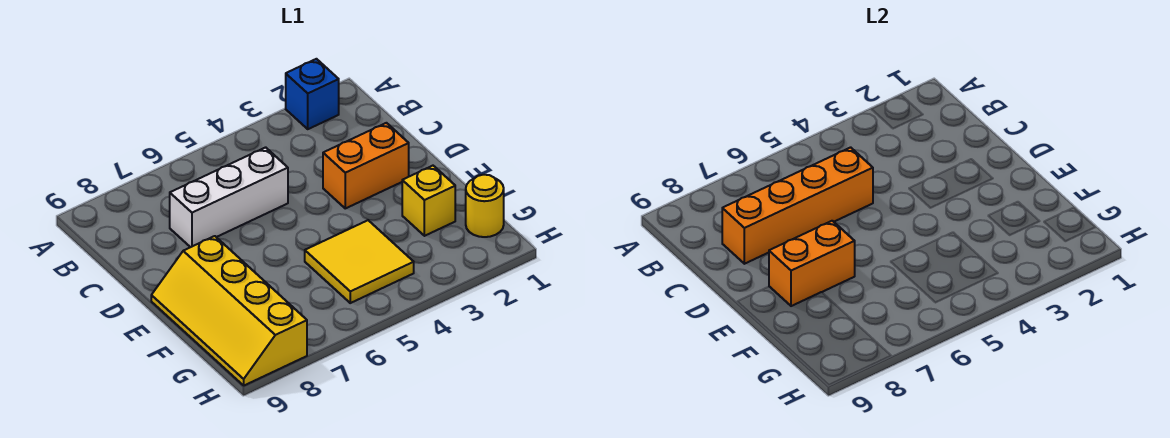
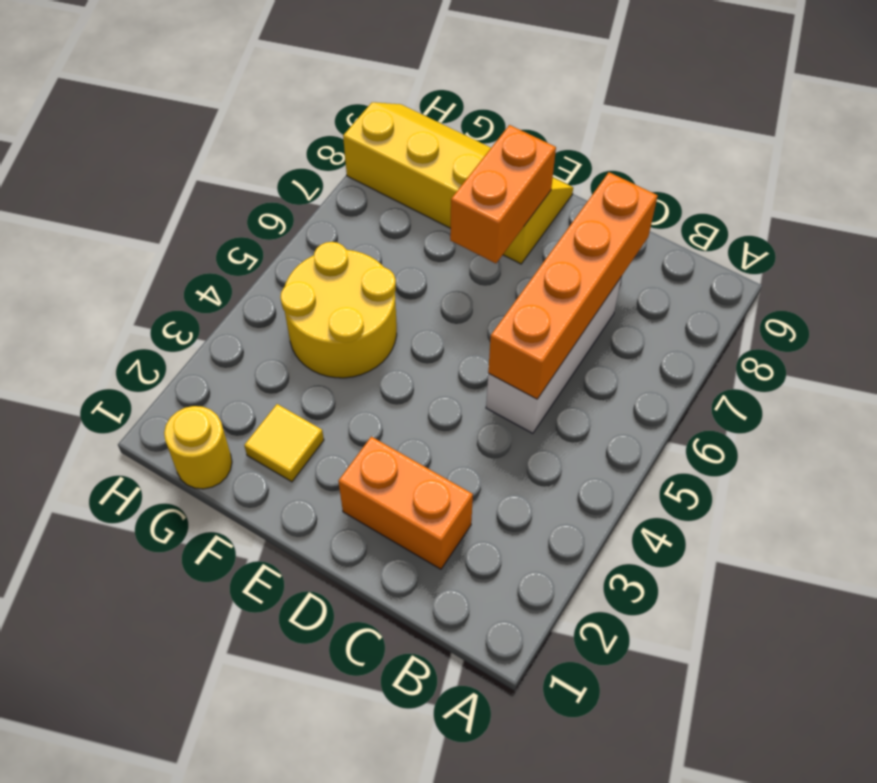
blue 1x1 brick [286,59,339,129] -> none
orange 1x2 brick [323,123,409,208] -> orange 1x2 brick turned to [338,437,473,569]
yellow 1x1 brick [402,166,455,236] -> yellow 1x1 tile [244,404,324,482]
yellow 2x2 tile [305,220,414,303] -> yellow 2x2 round brick [280,242,397,378]

